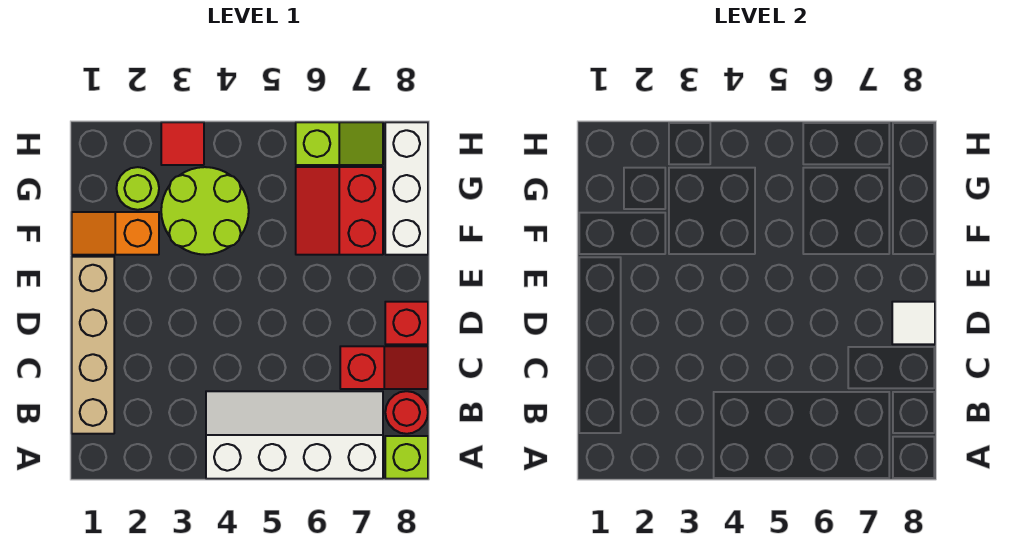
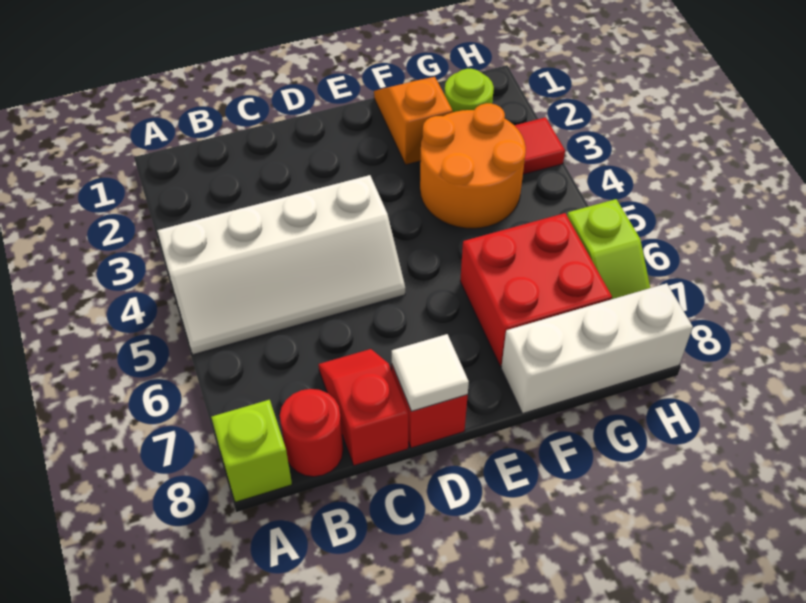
white 2x4 slope [206,391,383,479] -> white 2x4 slope turned to [157,175,405,355]
tan 1x4 brick [72,257,114,434] -> none
red 1x2 slope [340,346,428,389] -> red 1x2 slope turned to [318,349,408,466]
lime 2x2 round brick [161,167,249,255] -> orange 2x2 round brick [420,103,526,229]
red 2x2 slope [296,167,383,255] -> red 2x2 brick [460,213,612,366]

